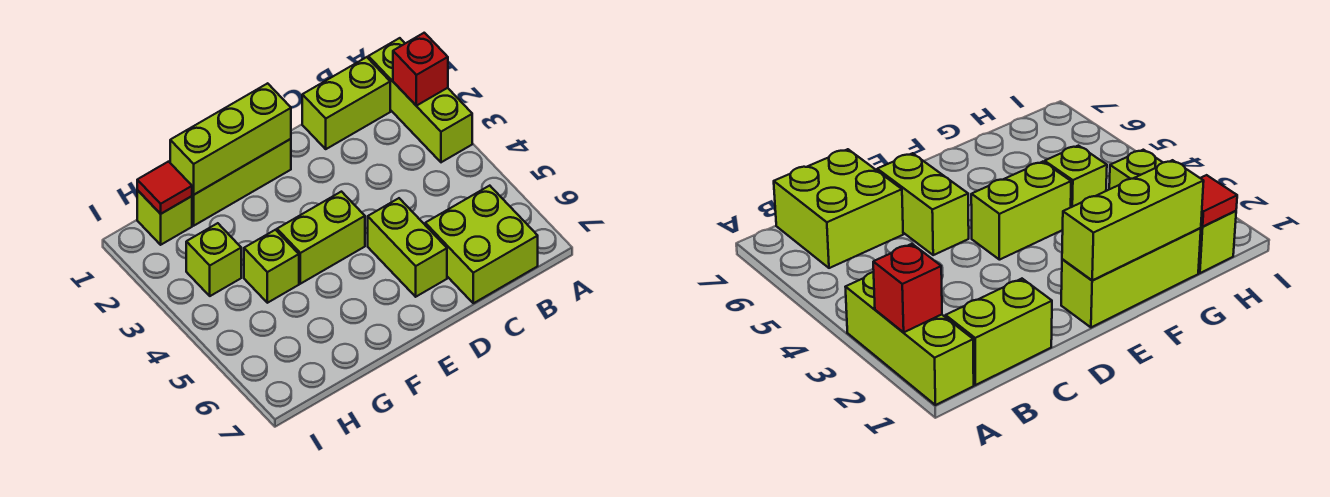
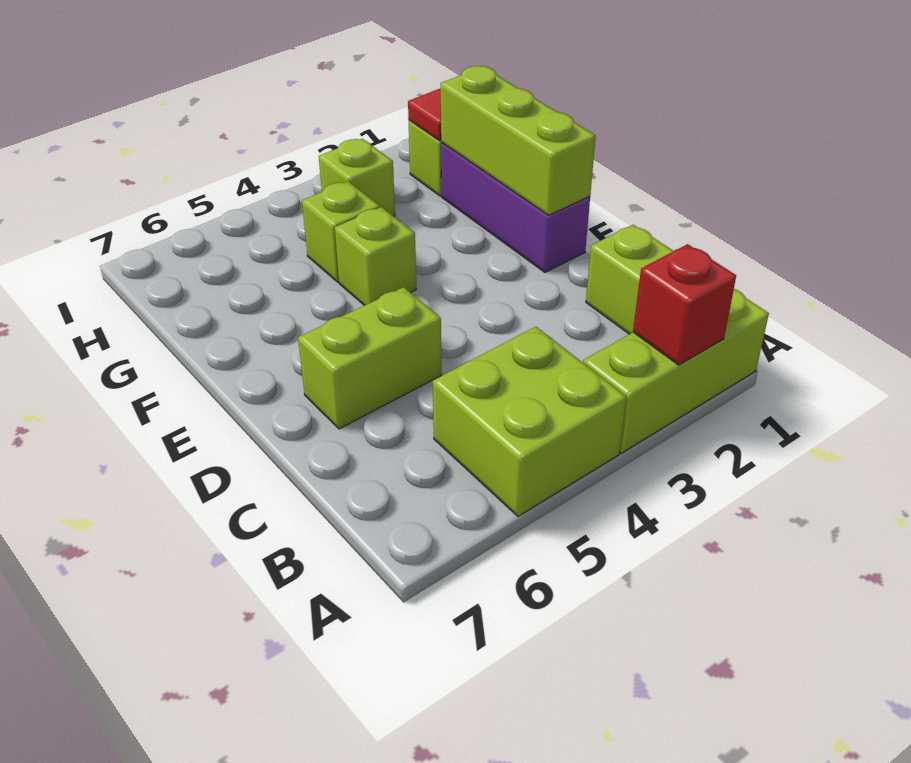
lime 2x2 brick [425,186,538,303] -> lime 2x2 brick moved to [433,327,626,516]
lime 1x3 brick [192,139,291,226] -> purple 1x3 brick [441,142,590,272]
lime 1x2 brick [277,192,365,284] -> lime 1x1 brick [335,207,416,306]

